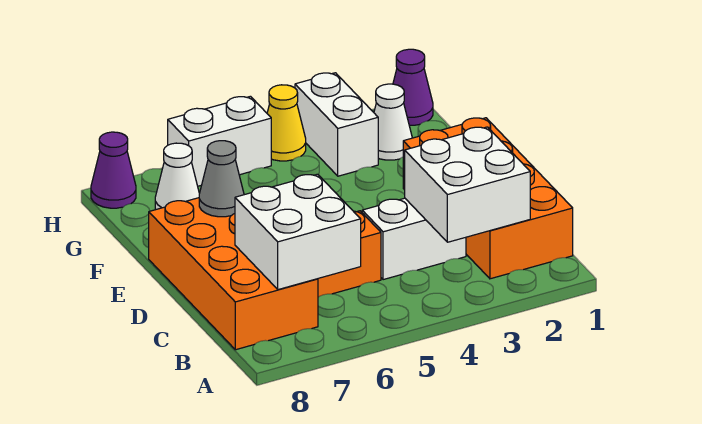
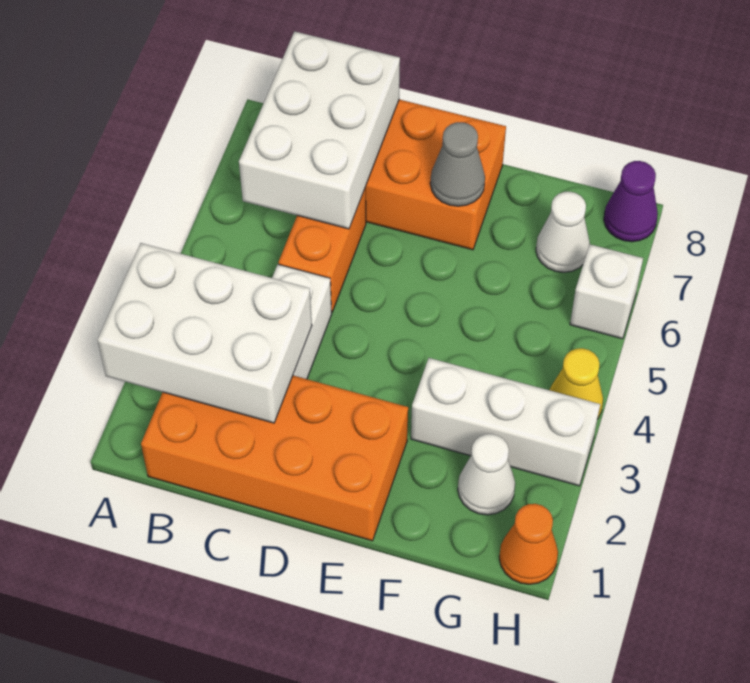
white 2x2 brick [405,127,530,242] -> white 2x3 brick [98,243,312,423]
white 2x2 brick [235,174,361,290] -> white 2x3 brick [239,31,400,229]
white 1x2 brick [295,73,378,176] -> white 1x3 brick [411,358,600,486]
purple 1x1 cone [393,49,433,125] -> orange 1x1 cone [499,504,558,584]
white 1x2 brick [168,96,271,186] -> white 1x1 brick [570,244,643,339]

